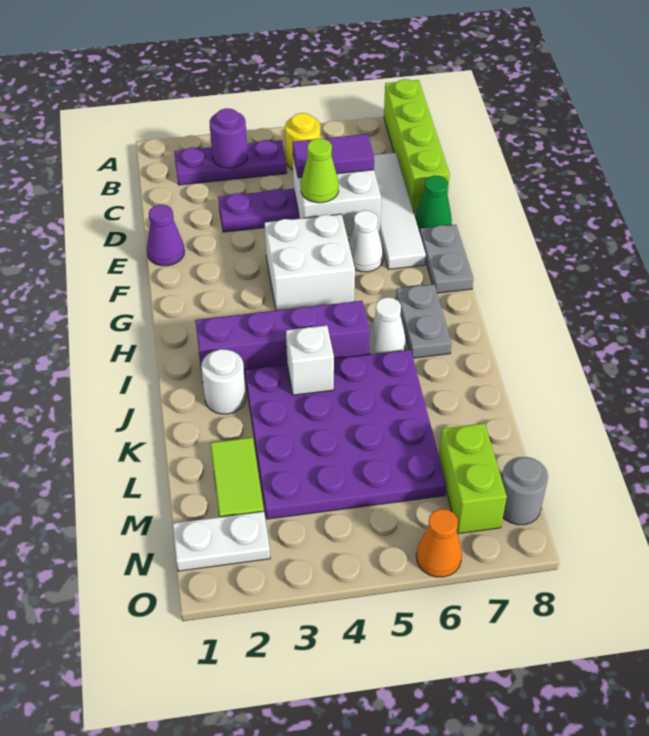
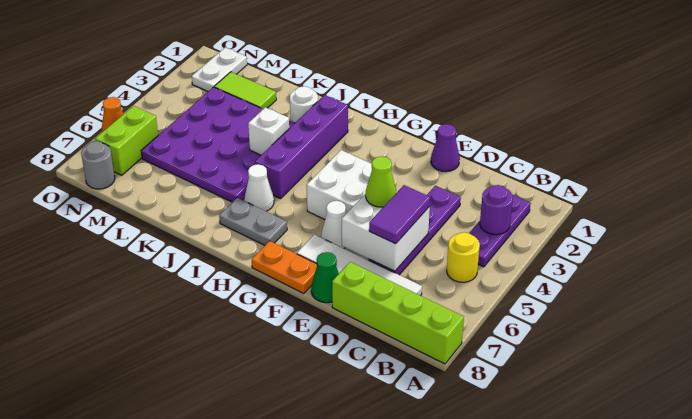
grey 1x2 plate [420,225,474,293] -> orange 1x2 plate [252,241,317,294]
lime 1x2 brick [439,423,507,534] -> lime 1x2 brick turned to [96,106,158,175]

